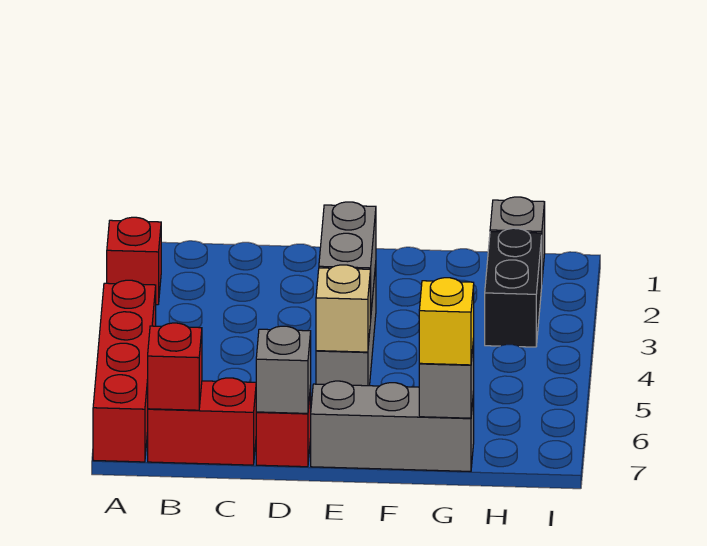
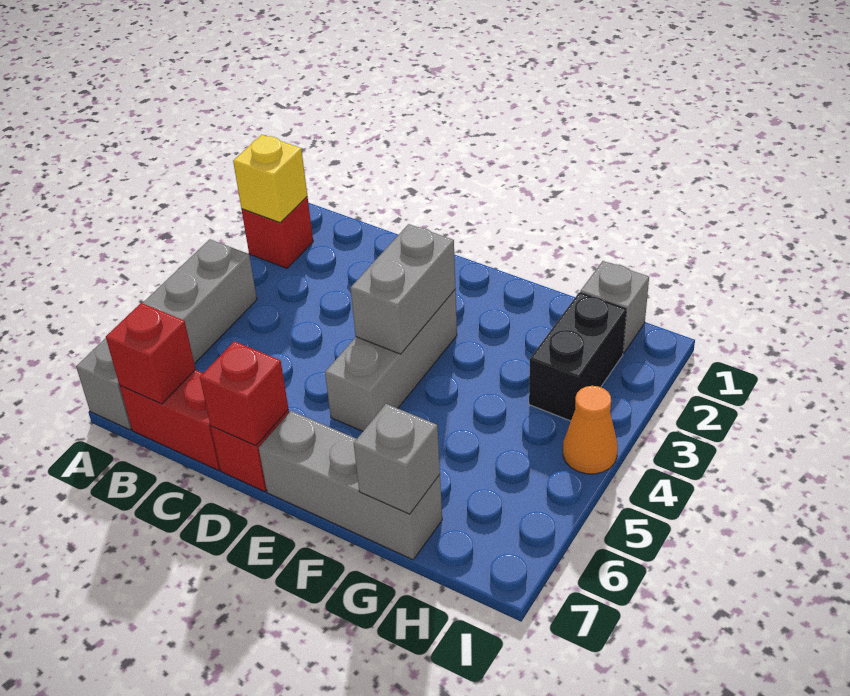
red 1x4 brick [93,280,156,462] -> grey 1x4 brick [76,239,257,430]
grey 1x1 brick [256,326,311,413] -> red 1x1 brick [200,341,288,446]
tan 1x1 brick [316,265,370,352] -> none
yellow 1x1 brick [419,278,474,365] -> yellow 1x1 brick moved to [233,135,307,223]
none -> orange 1x1 cone [563,386,618,474]

